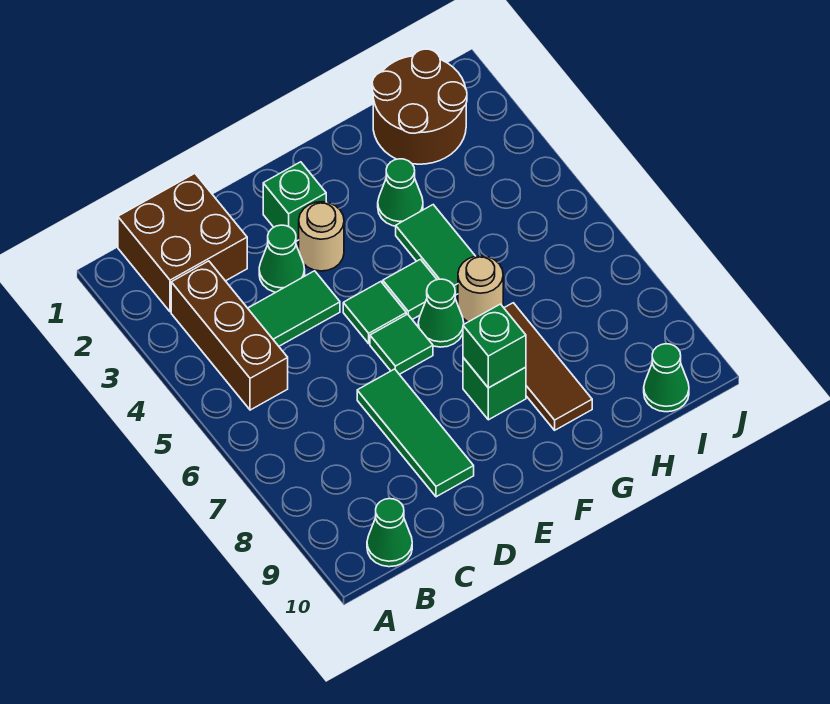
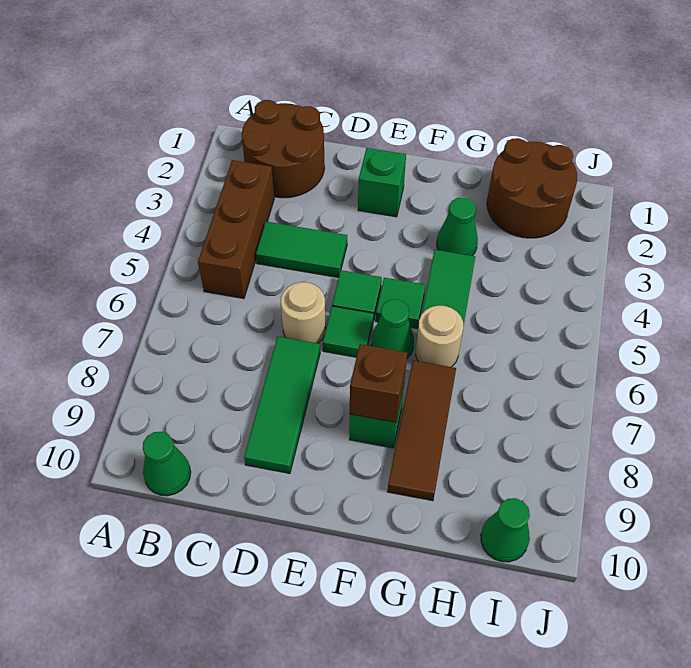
brown 2x2 brick [118,174,247,312] -> brown 2x2 round brick [242,100,325,198]
green 1x1 cone [259,225,305,292] -> none
tan 1x1 round brick [299,202,344,271] -> tan 1x1 round brick moved to [281,282,326,343]
green 1x1 brick [463,304,526,388] -> brown 1x1 brick [350,344,407,422]

